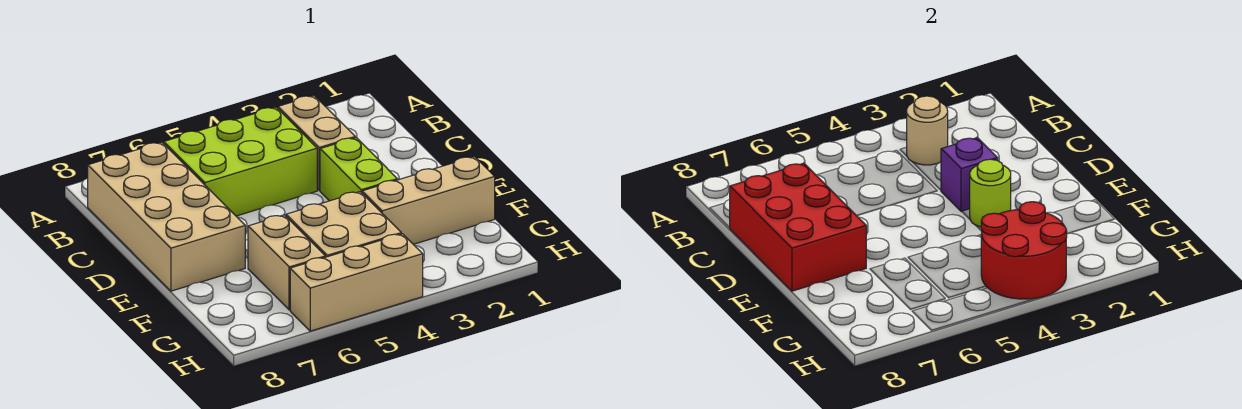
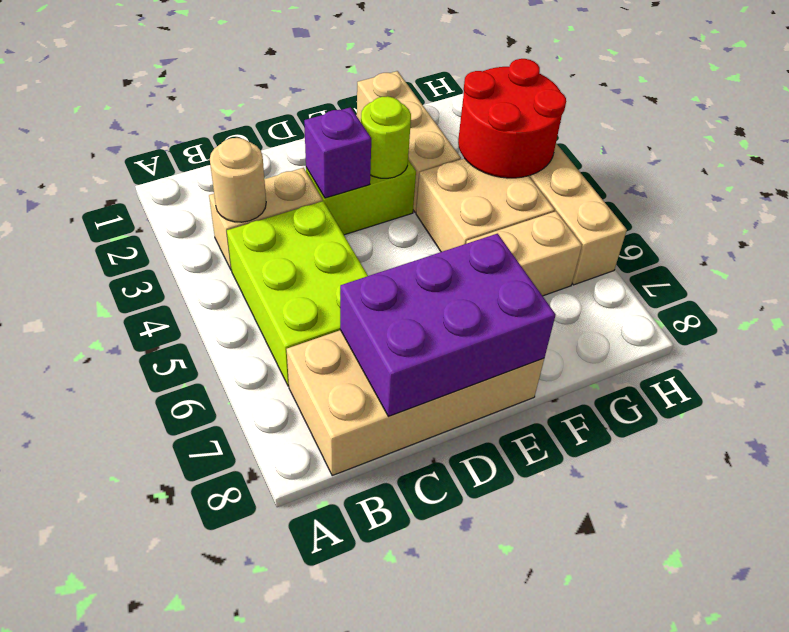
red 2x3 brick [730,163,866,291] -> purple 2x3 brick [340,234,555,416]

